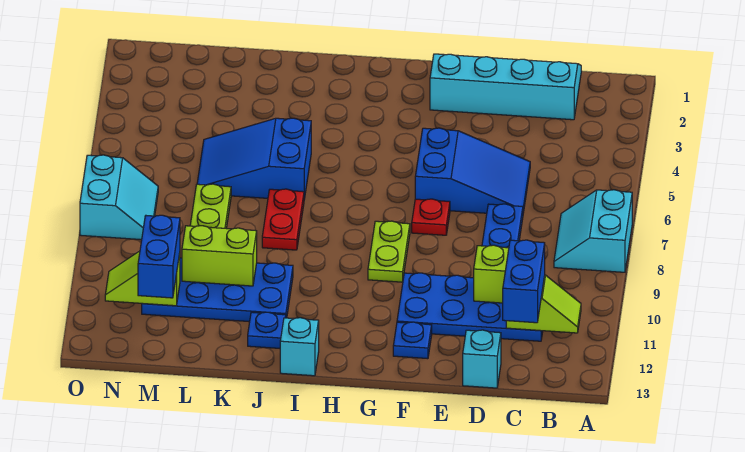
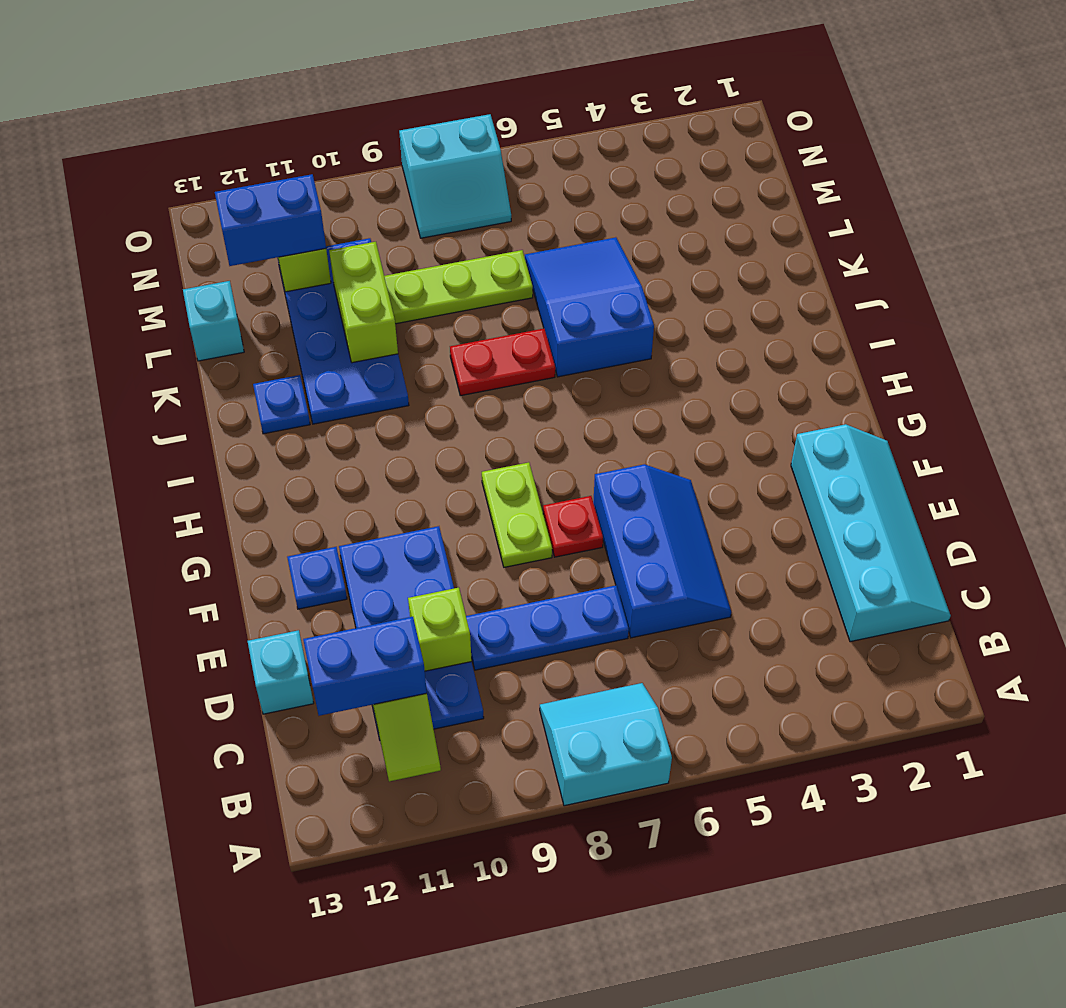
blue 2x3 slope [415,128,530,213] -> blue 2x3 slope turned to [593,464,731,638]
lime 1x2 plate [368,221,410,282] -> lime 1x2 plate turned to [482,462,552,567]
cyan 1x1 brick [280,318,319,376] -> cyan 1x1 brick moved to [183,281,244,361]

